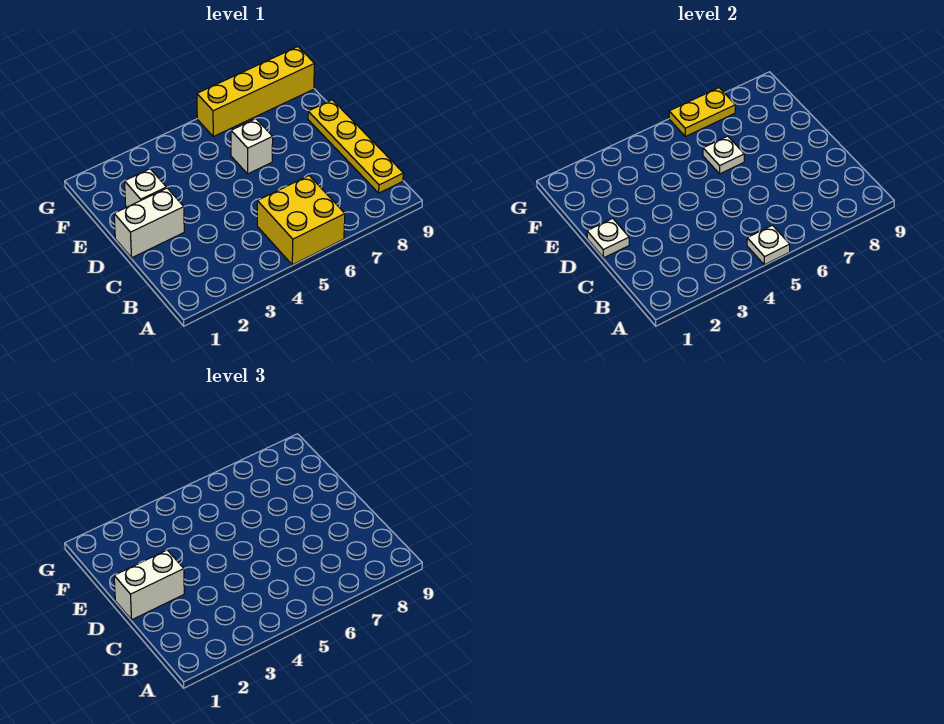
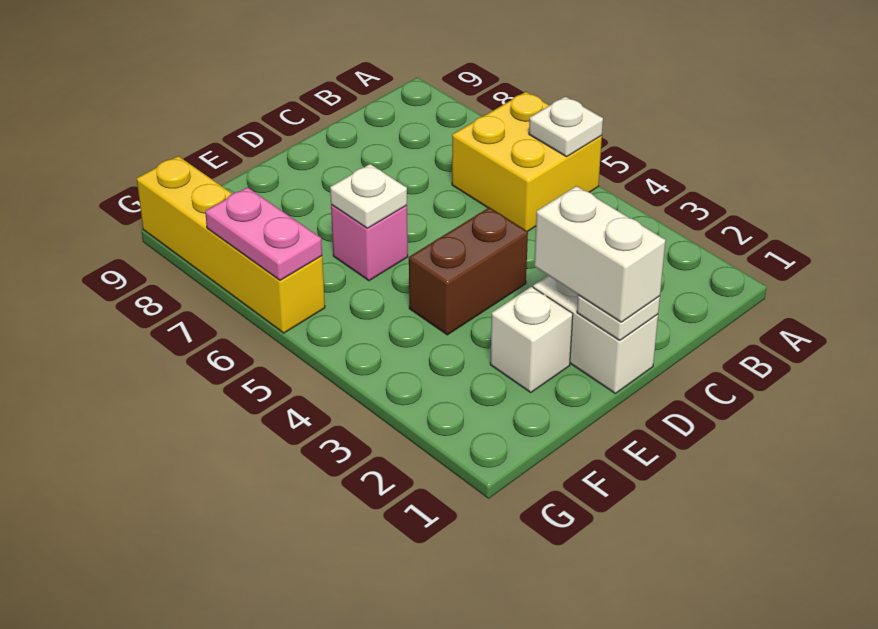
yellow 1x4 plate [308,100,403,193] -> none
none -> brown 1x2 brick [409,208,528,335]
white 1x1 brick [231,119,273,174] -> pink 1x1 brick [331,205,408,281]
yellow 1x2 plate [669,88,735,137] -> pink 1x2 plate [205,187,322,280]

